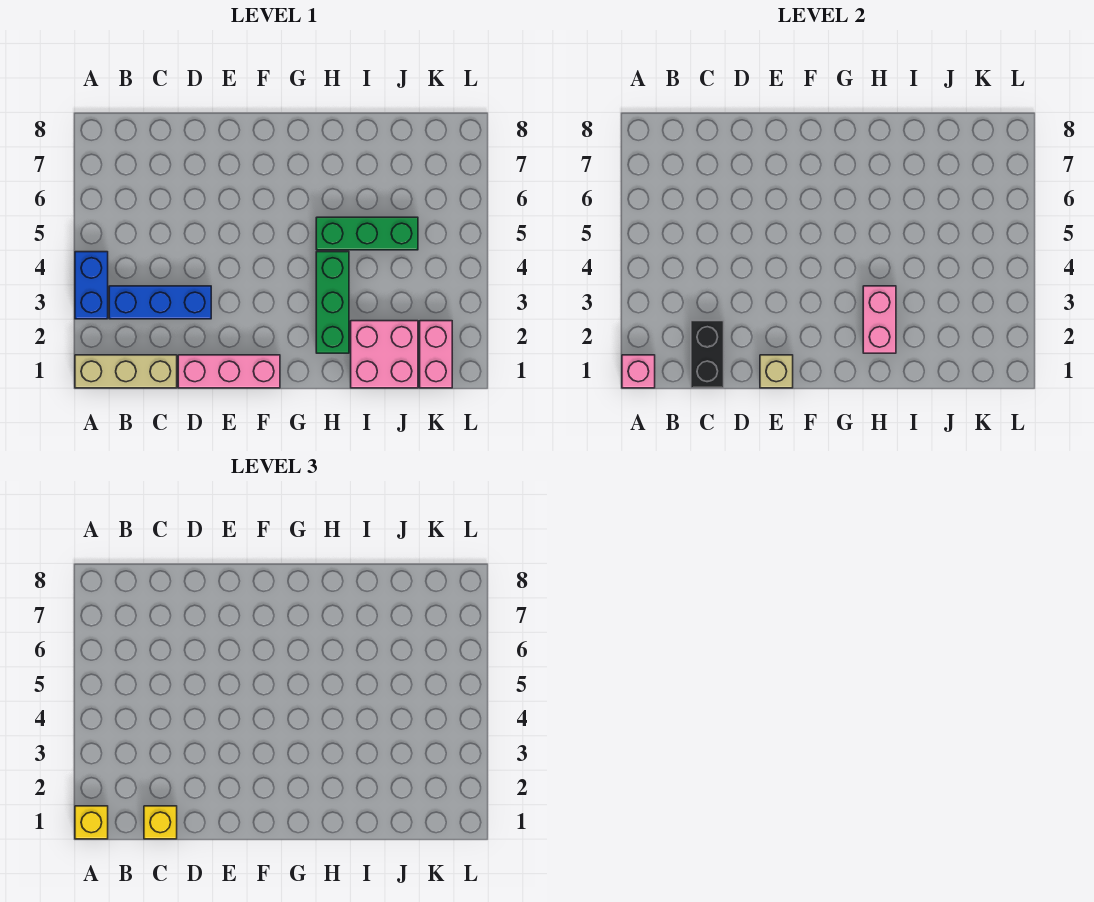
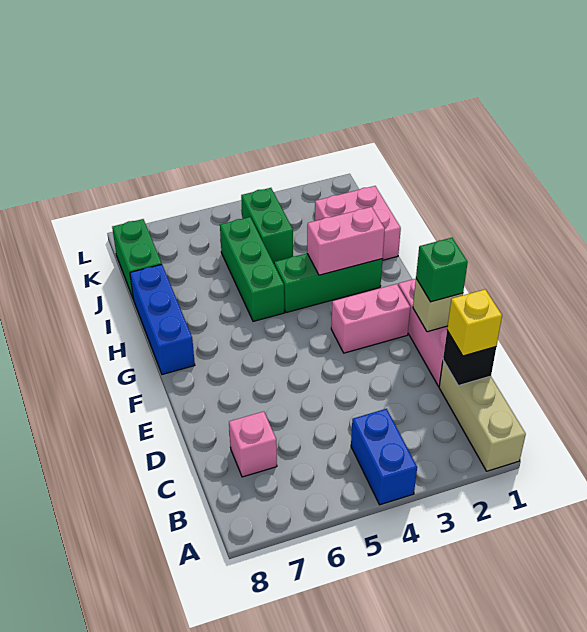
pink 1x1 brick [622,355,655,388] -> pink 1x1 brick moved to [229,411,277,477]
yellow 1x1 brick [75,806,108,839] -> none
blue 1x2 brick [75,252,108,319] -> blue 1x2 brick turned to [351,409,417,505]
blue 1x3 brick [109,286,211,319] -> blue 1x3 brick moved to [130,264,195,374]
black 1x2 brick [691,321,724,388] -> black 1x1 brick [443,331,496,386]
none -> green 1x1 brick [416,238,468,302]
none -> green 1x2 brick [241,188,293,263]
none -> green 1x2 brick [112,219,162,298]
pink 1x2 brick [420,321,452,388] -> pink 1x2 brick moved to [331,284,410,353]

